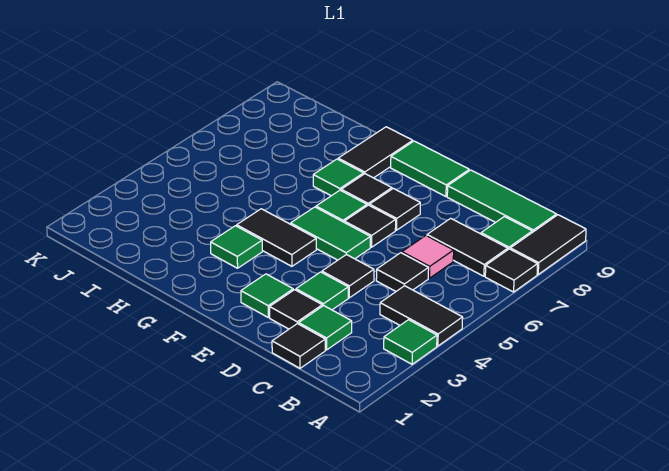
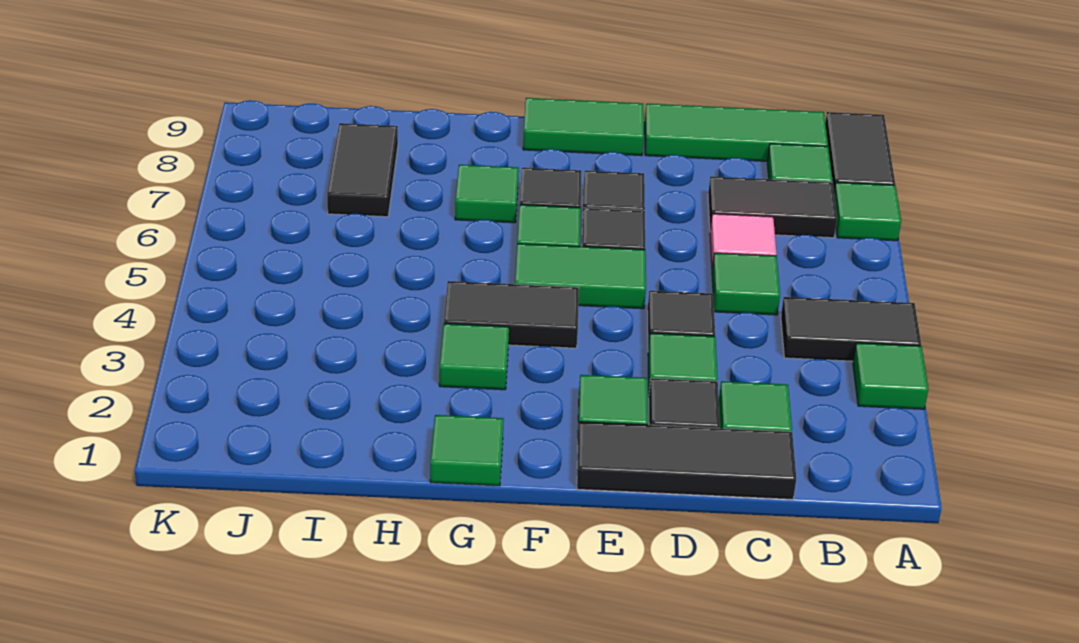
black 1x1 tile [485,249,538,292] -> green 1x1 tile [834,182,901,241]
black 1x1 tile [272,324,325,368] -> black 1x3 tile [577,422,796,500]
black 1x1 tile [376,253,429,291] -> green 1x1 tile [712,253,780,315]
none -> green 1x1 tile [430,415,504,486]
black 1x2 tile [338,127,413,178] -> black 1x2 tile moved to [327,123,398,217]

